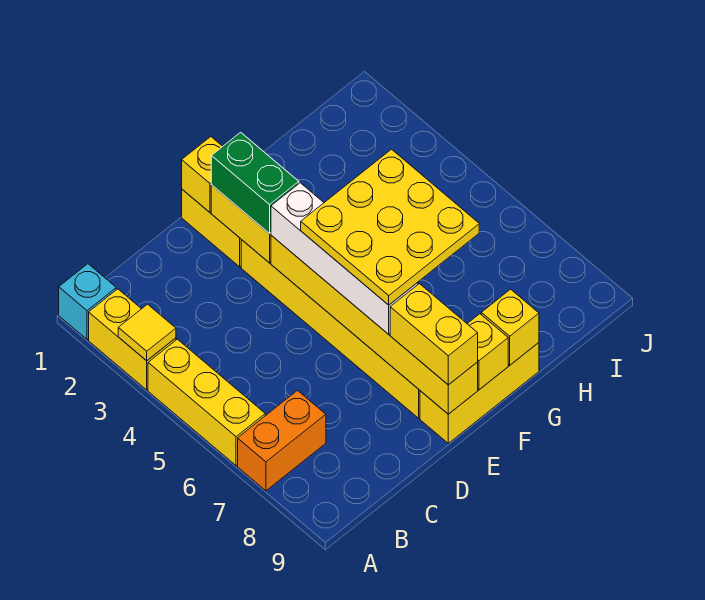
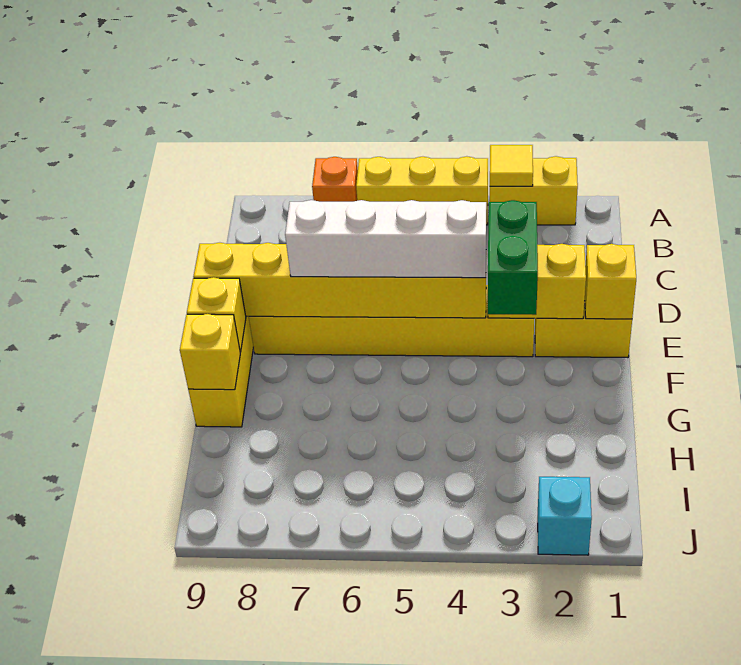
cyan 1x1 brick [59,264,116,340] -> cyan 1x1 brick moved to [538,477,592,555]
orange 1x2 brick [238,391,326,491] -> orange 1x1 brick [312,157,358,202]
green 1x2 brick [211,132,299,234] -> green 1x2 brick turned to [488,200,538,315]
yellow 3x3 plate [301,149,479,305] -> none
yellow 1x2 brick [390,284,478,385] -> none

